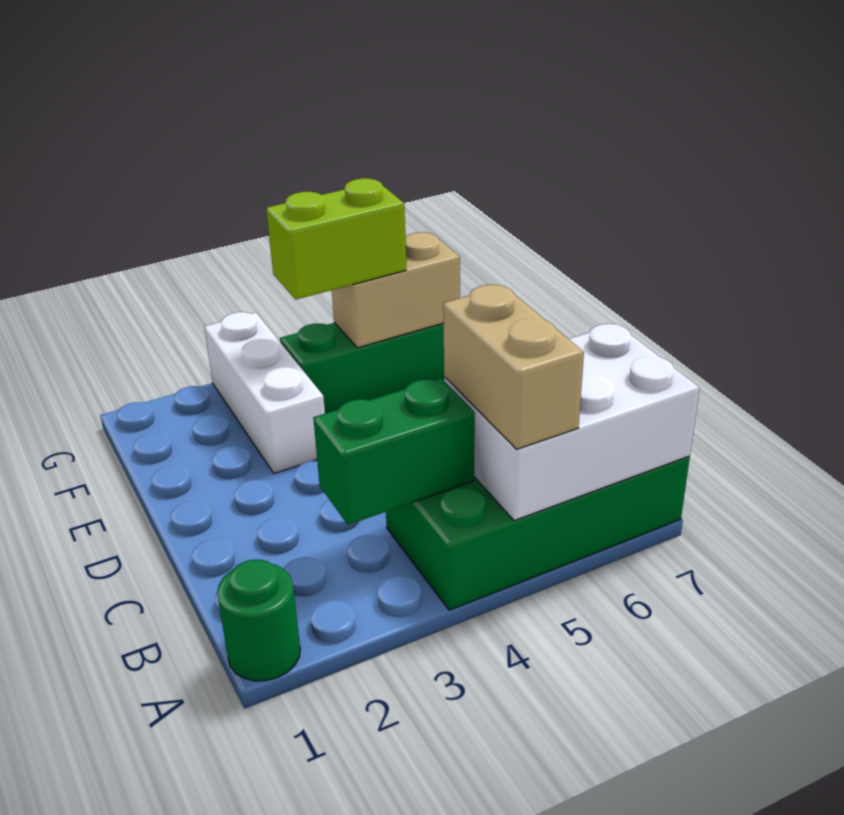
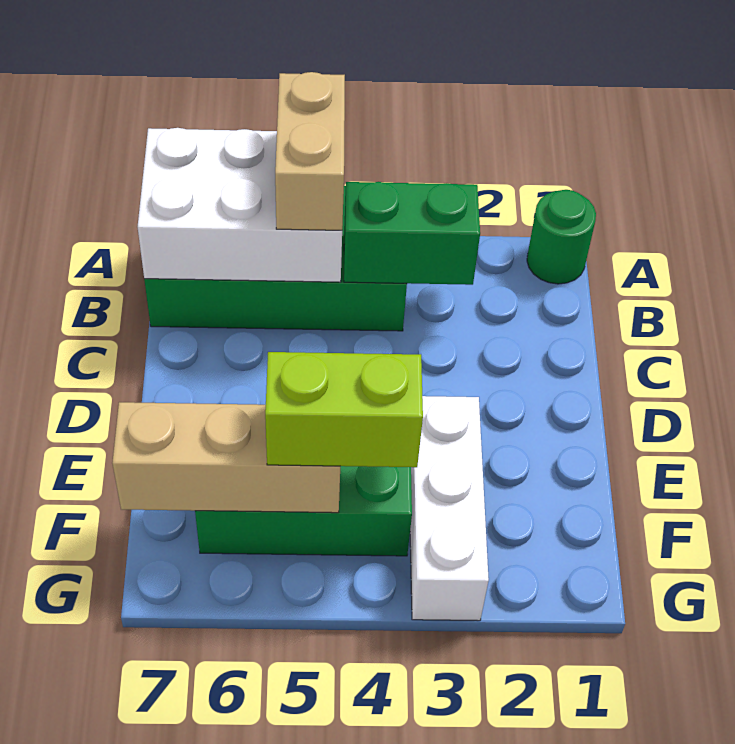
tan 1x2 brick [332,232,460,348] -> tan 1x3 brick [112,402,340,513]

